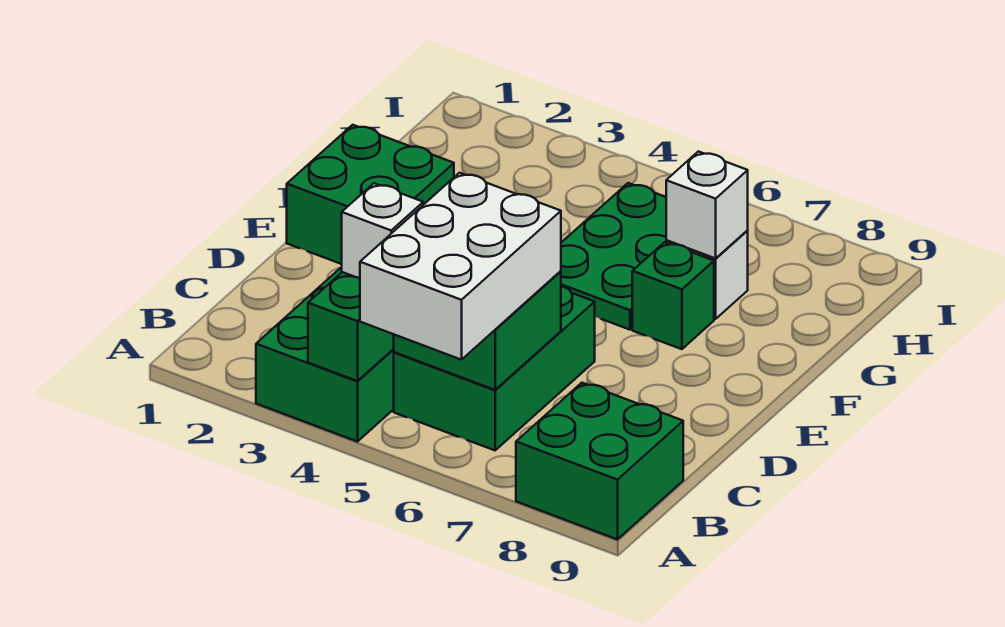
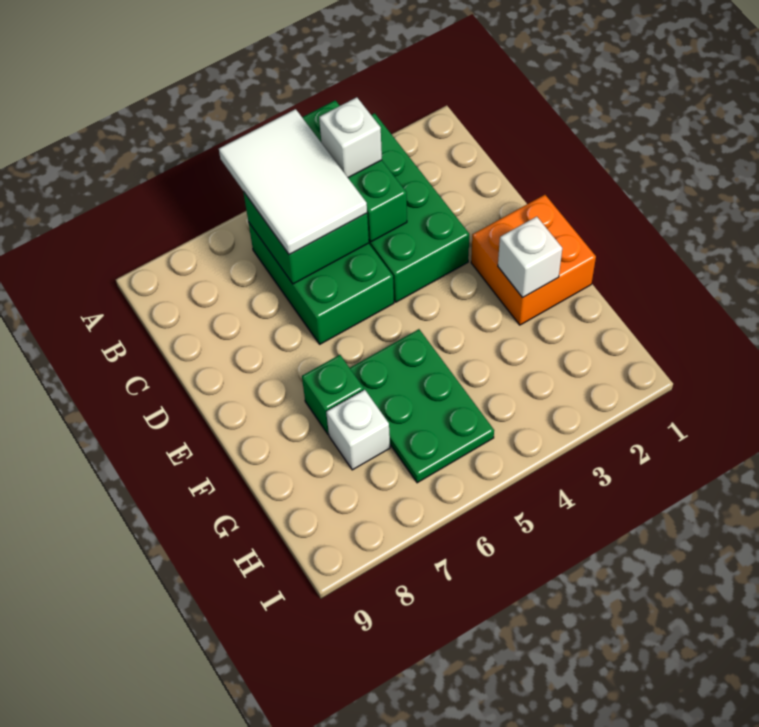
white 2x3 brick [360,173,561,360] -> white 2x3 tile [219,109,367,255]
green 2x2 brick [516,383,683,539] -> none
green 2x2 brick [287,125,454,264] -> orange 2x2 brick [471,195,596,325]
white 1x1 brick [666,151,748,258] -> white 1x1 brick moved to [498,217,562,298]

